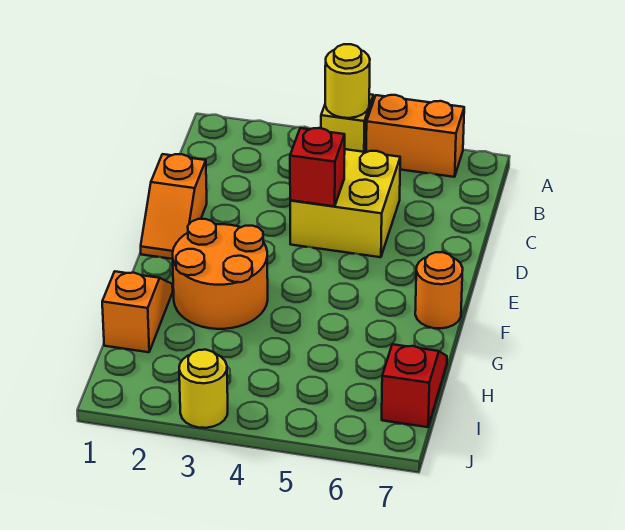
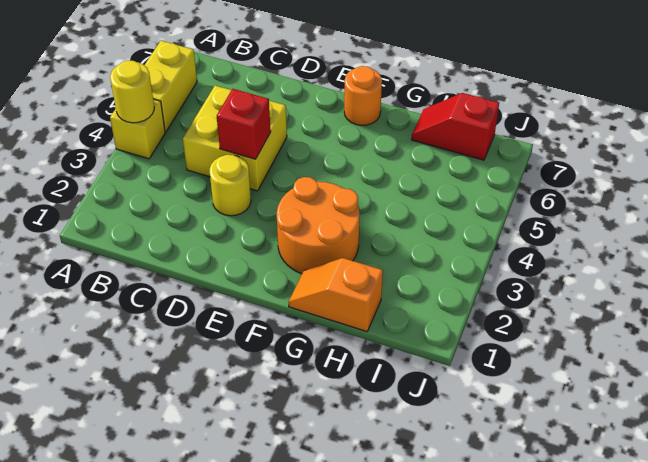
orange 1x2 brick [366,95,464,177] -> yellow 1x2 brick [144,41,197,132]
orange 1x2 slope [141,154,207,259] -> none
yellow 1x1 round brick [179,350,228,428] -> yellow 1x1 round brick moved to [210,155,251,216]

